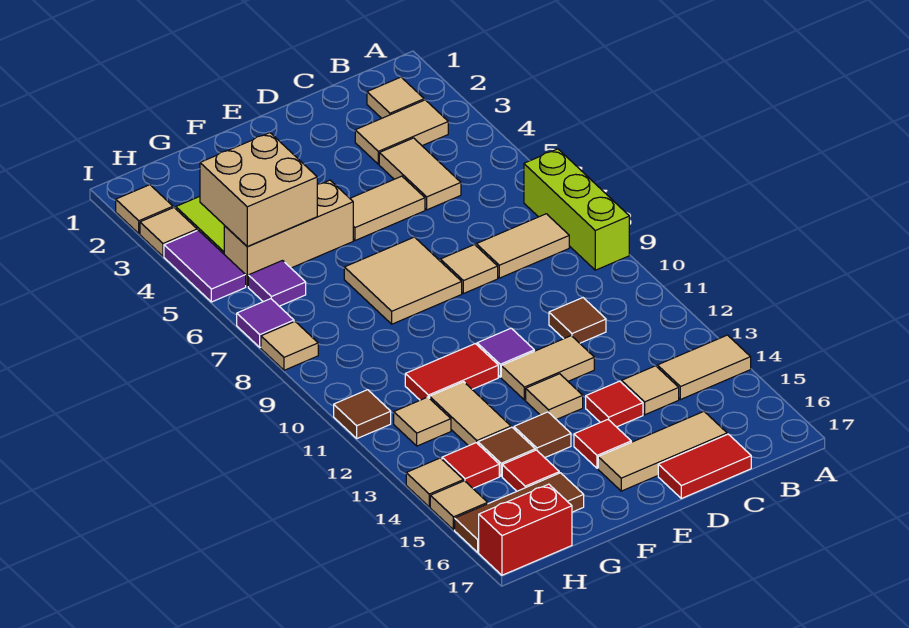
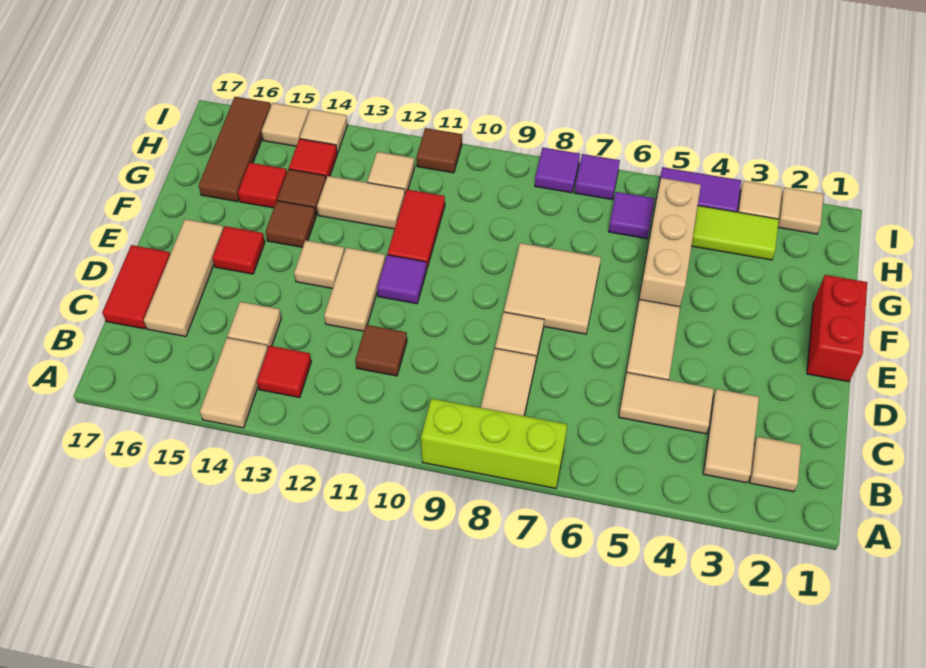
red 1x1 tile [586,381,643,427] -> red 1x1 tile moved to [257,346,311,398]
tan 2x2 brick [200,133,317,246] -> none
red 1x2 brick [479,484,572,575] -> red 1x2 brick moved to [807,275,867,382]
tan 1x1 tile [261,322,318,370] -> purple 1x1 tile [535,148,580,193]

